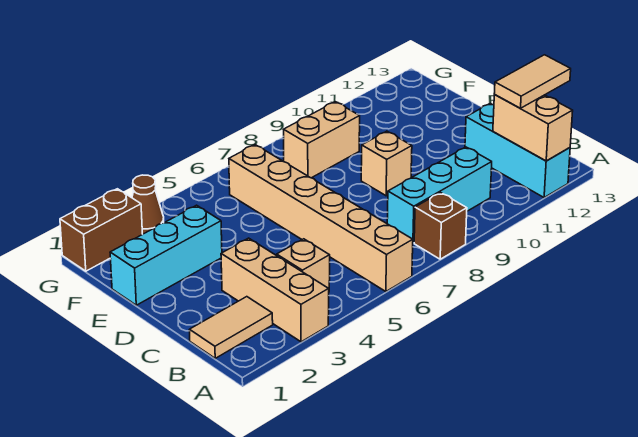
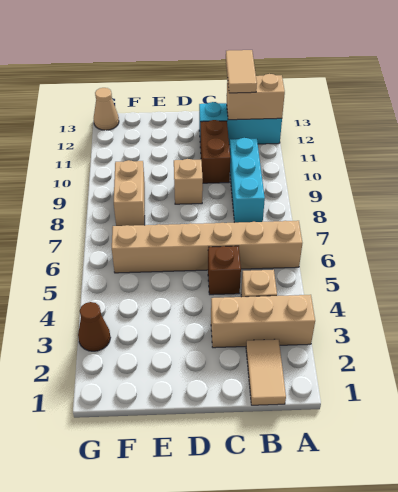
brown 1x1 brick [414,193,467,259] -> brown 1x1 brick moved to [208,246,241,295]
cyan 1x3 brick [110,205,222,305] -> none
brown 1x2 brick [60,189,142,271] -> brown 1x2 brick moved to [200,120,230,183]
none -> tan 1x1 cone [94,88,119,130]

